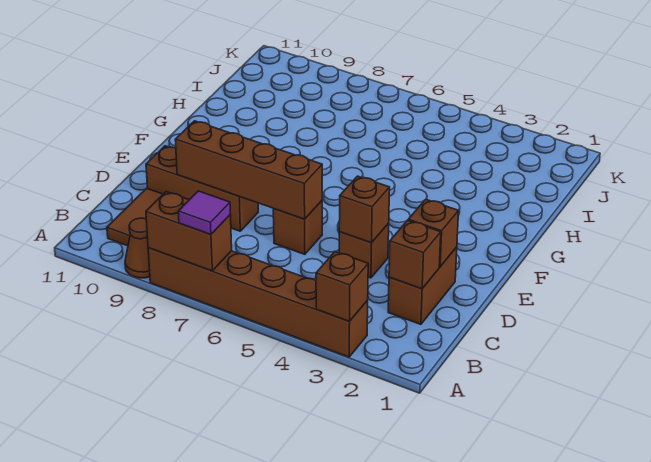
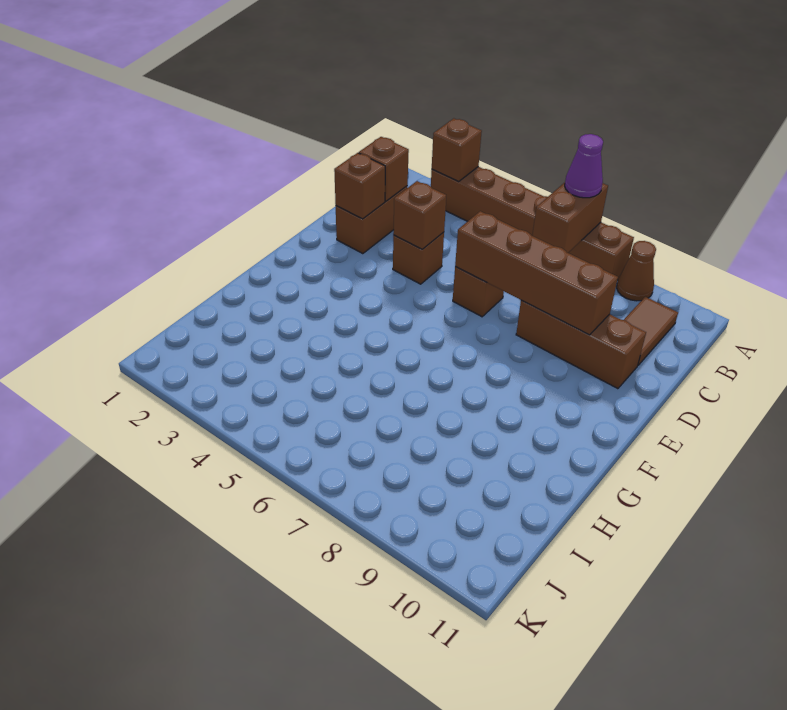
brown 1x2 brick [146,192,232,271] -> brown 1x2 brick turned to [532,182,608,253]
purple 1x1 tile [178,191,230,234] -> purple 1x1 cone [565,134,603,198]

